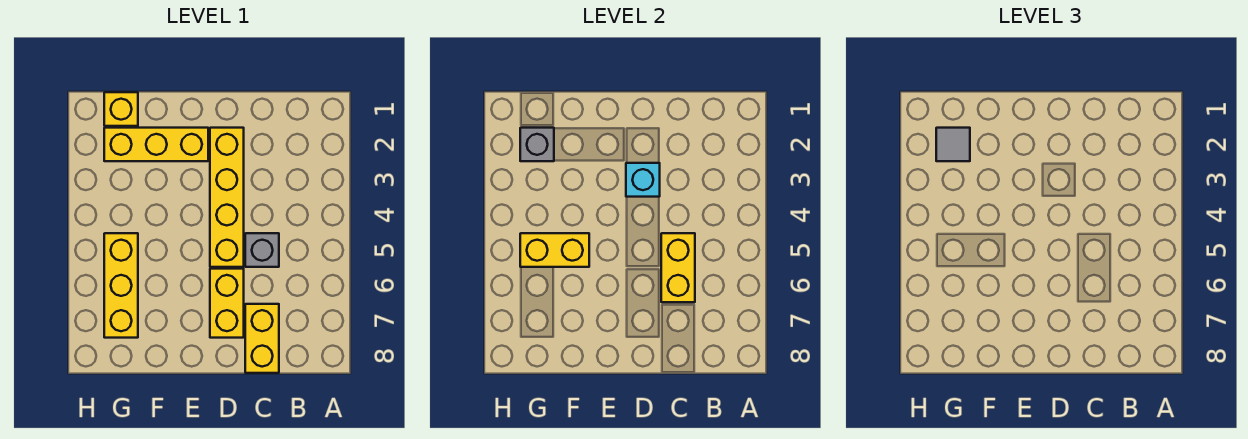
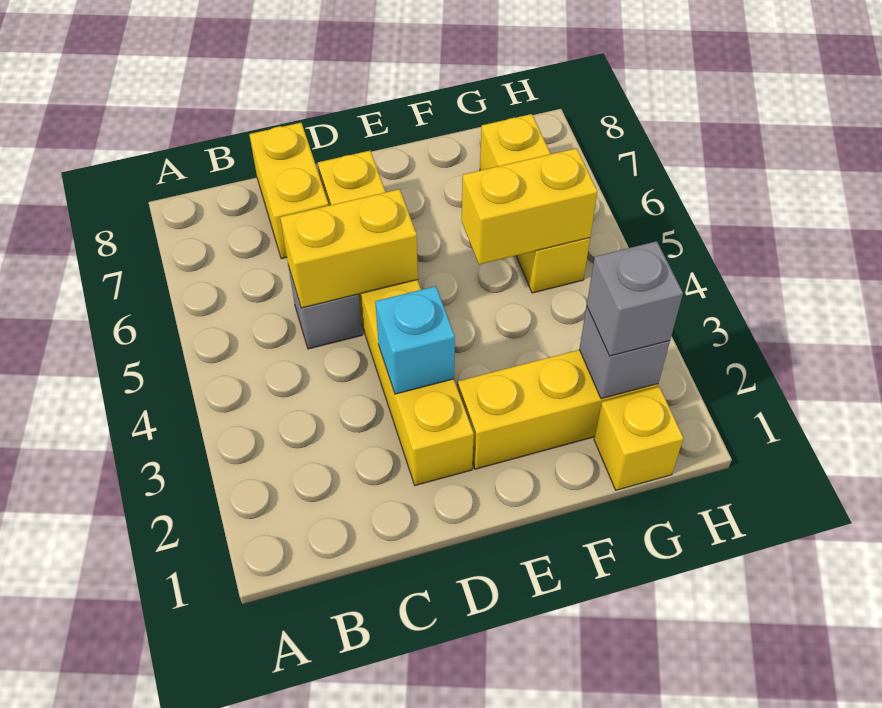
yellow 1x2 brick [661,233,695,302] -> yellow 1x2 brick turned to [280,189,418,308]
grey 1x1 tile [936,128,970,161] -> grey 1x1 brick [587,241,683,356]

